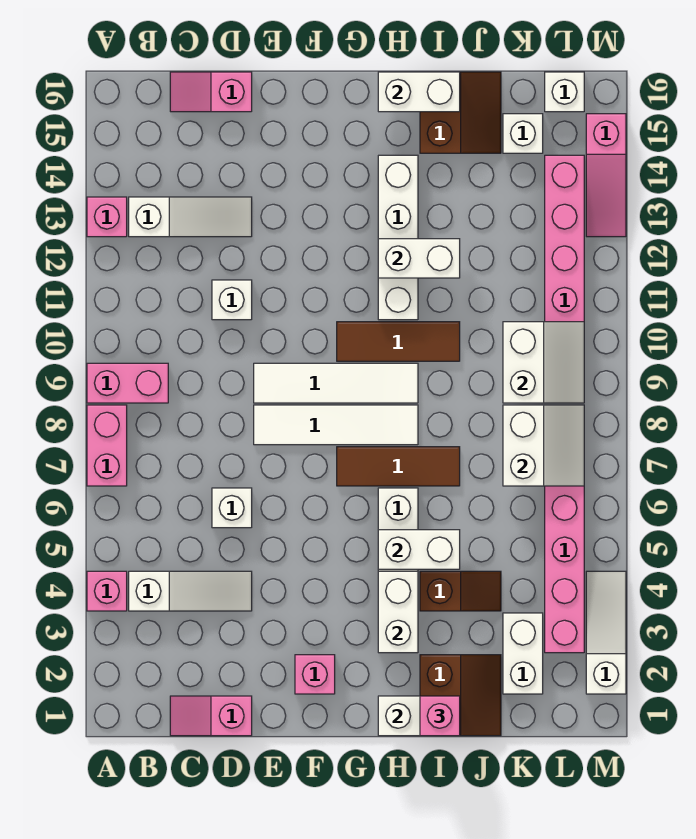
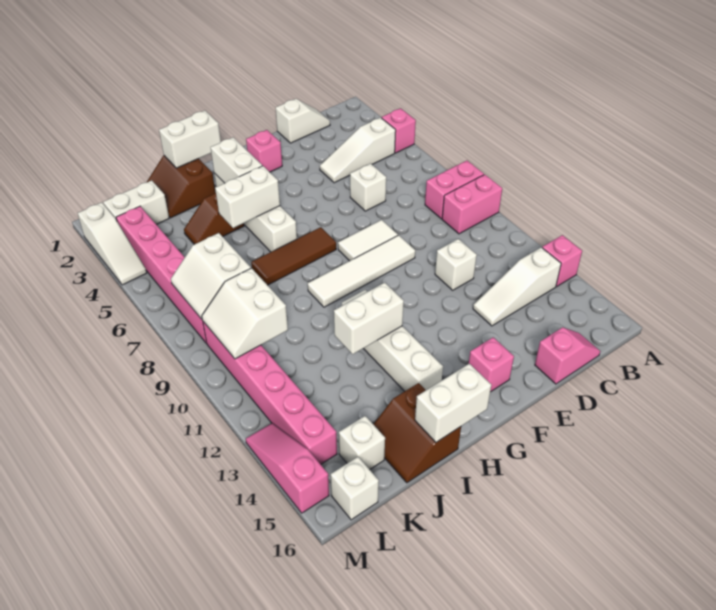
pink 1x2 brick [87,405,127,486] -> pink 1x2 brick turned to [425,161,484,219]
pink 1x2 slope [170,696,252,736] -> white 1x2 slope [276,99,330,143]
white 1x4 tile [254,405,418,445] -> white 1x2 tile [338,220,398,261]
brown 1x3 tile [337,322,460,361] -> none
pink 1x1 brick [420,696,460,736] -> pink 1x1 brick moved to [469,337,514,392]
white 1x2 brick [503,613,543,694] -> white 1x2 brick turned to [103,180,169,224]

